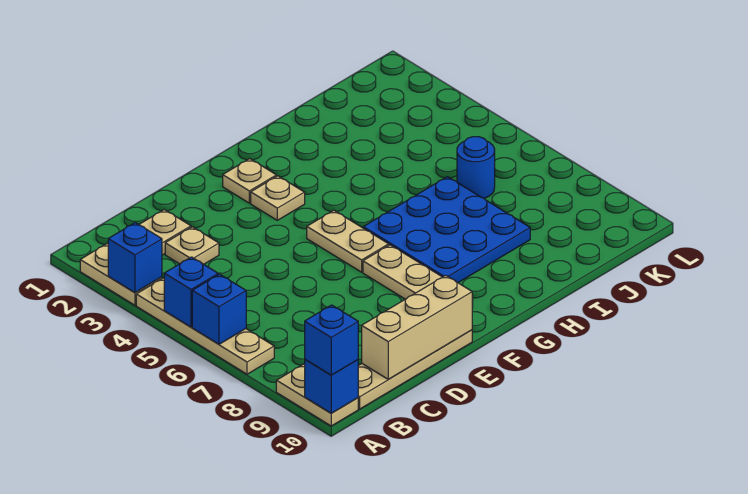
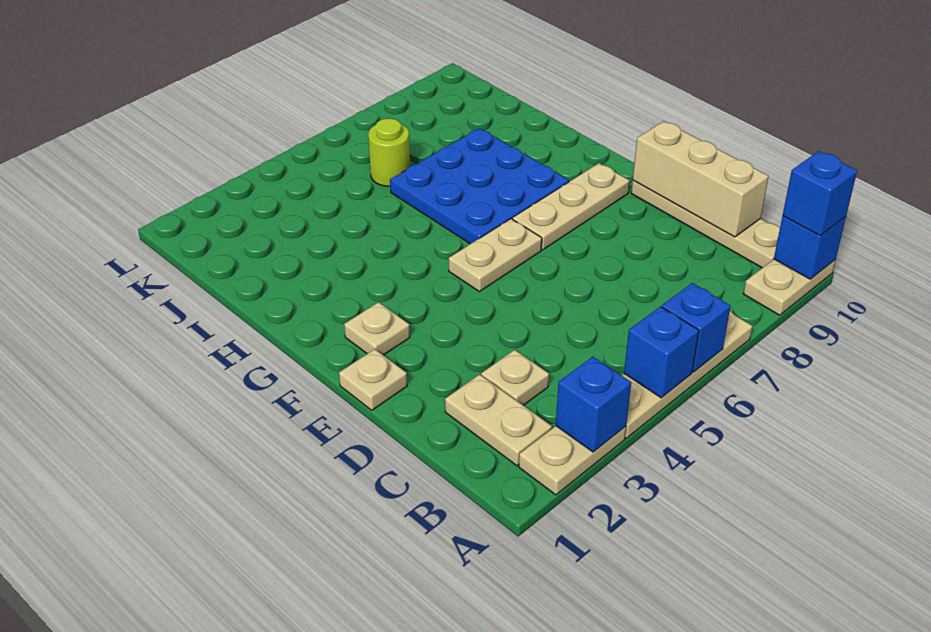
tan 1x1 plate [251,176,305,220] -> tan 1x1 plate moved to [339,349,407,410]
blue 1x1 round brick [457,137,495,198] -> lime 1x1 round brick [368,118,410,186]

